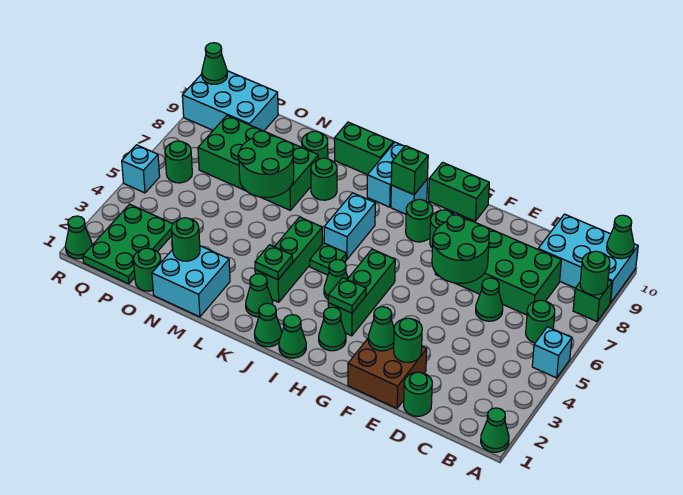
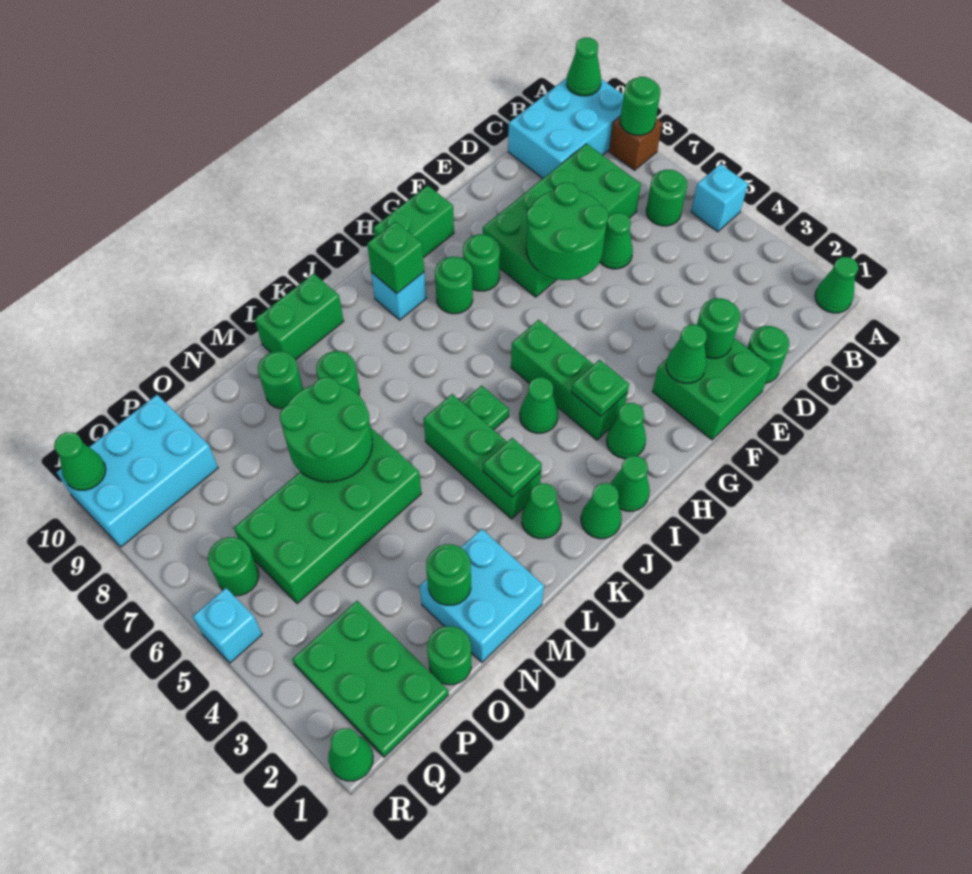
green 1x1 brick [573,280,612,321] -> brown 1x1 brick [609,116,662,170]
brown 2x2 brick [348,339,427,408] -> green 2x2 brick [652,338,771,440]
cyan 1x2 brick [324,193,375,259] -> none
cyan 1x2 brick [367,142,404,207] -> none
green 2x4 brick [198,115,318,210] -> green 2x4 brick moved to [234,427,421,604]

